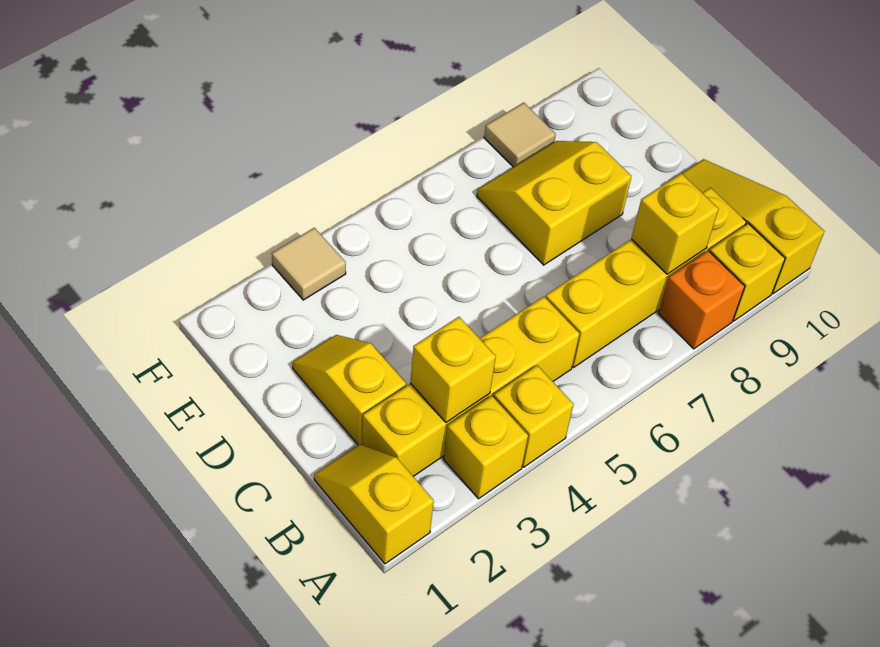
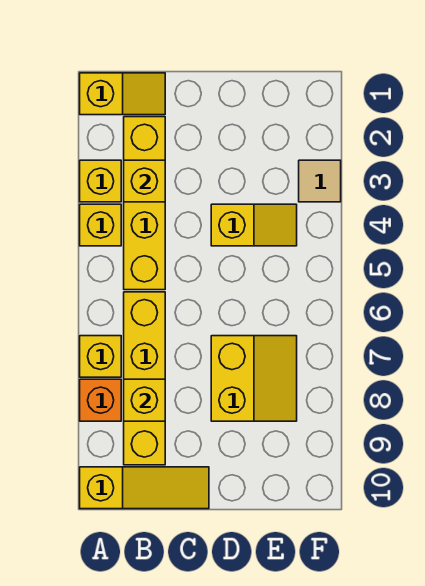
yellow 1x1 brick [709,223,785,321] -> yellow 1x1 brick moved to [80,336,121,377]
yellow 1x2 slope [292,335,406,445] -> yellow 1x2 slope moved to [211,204,297,246]
tan 1x1 tile [484,103,556,167] -> none

